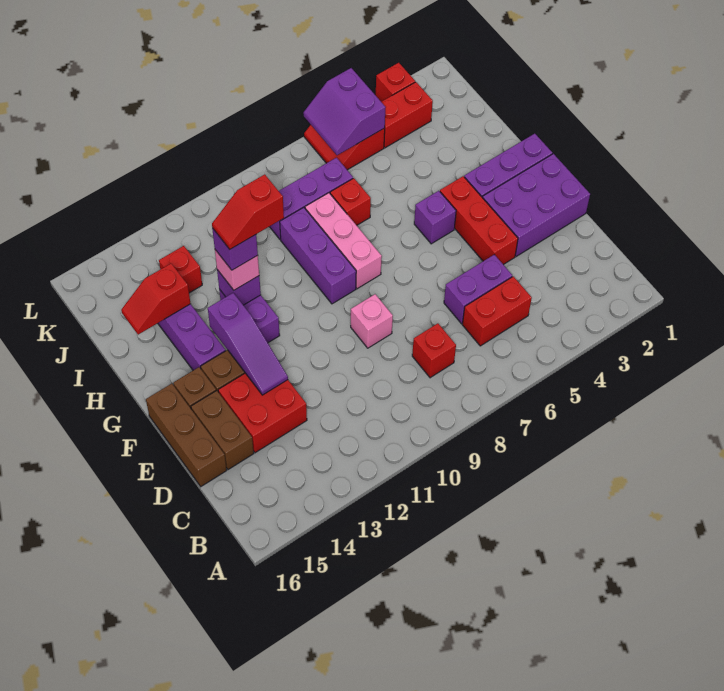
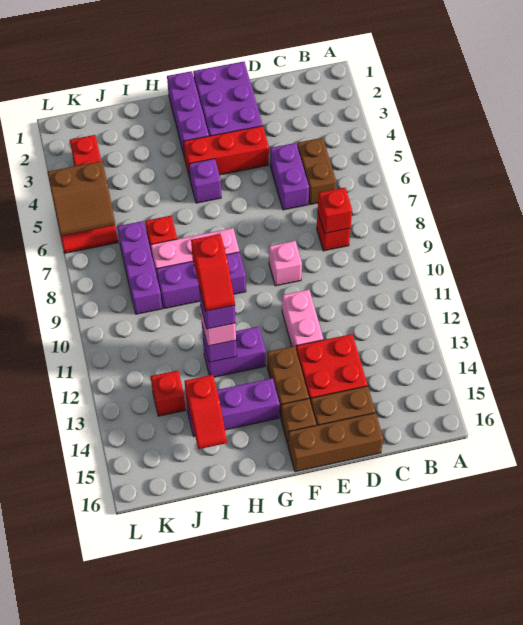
red 1x2 brick [462,276,532,346] -> brown 1x2 brick [297,138,336,205]
none -> pink 1x2 brick [282,290,323,348]
purple 1x3 slope [208,293,288,395] -> none
purple 2x2 slope [303,68,386,155] -> brown 2x2 slope [47,161,115,236]
red 1x1 brick [376,63,415,102] -> red 1x1 brick moved to [318,188,352,233]

